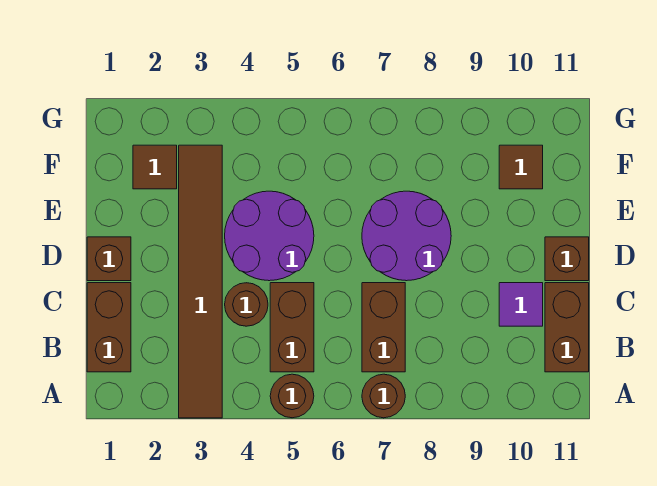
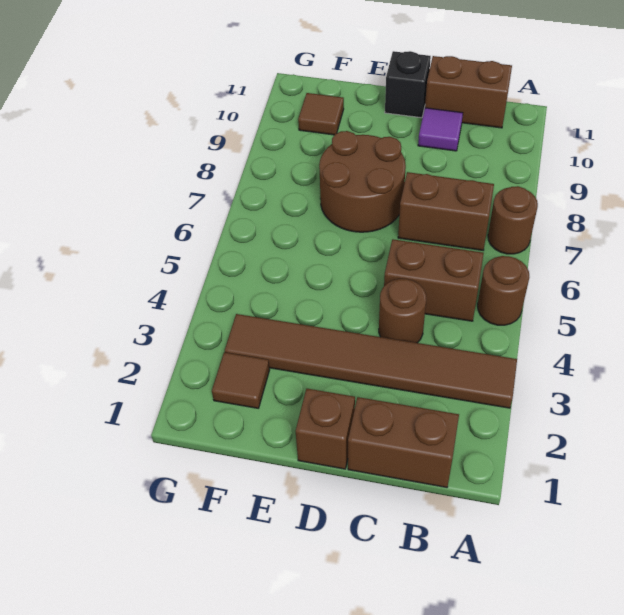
purple 2x2 round brick [225,191,314,281] -> none
purple 2x2 round brick [362,191,451,281] -> brown 2x2 round brick [319,131,406,232]
brown 1x1 brick [545,237,589,281] -> black 1x1 brick [385,51,431,118]

